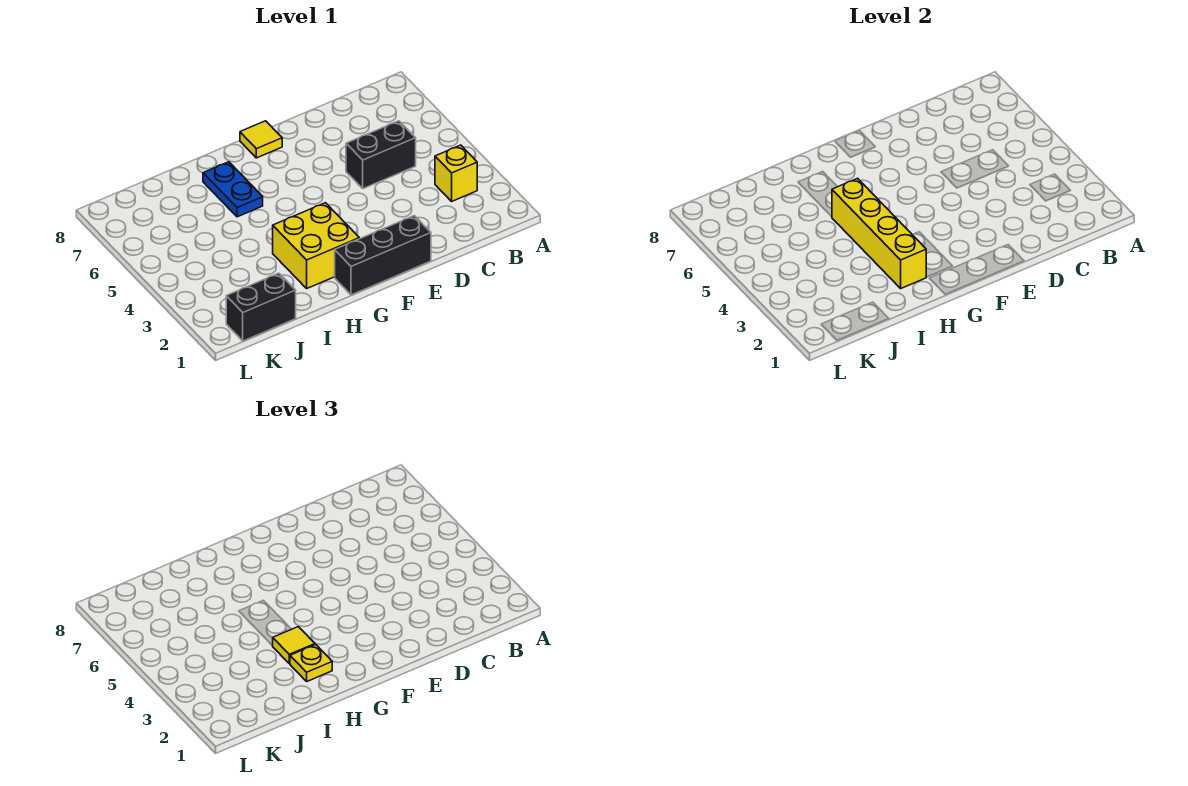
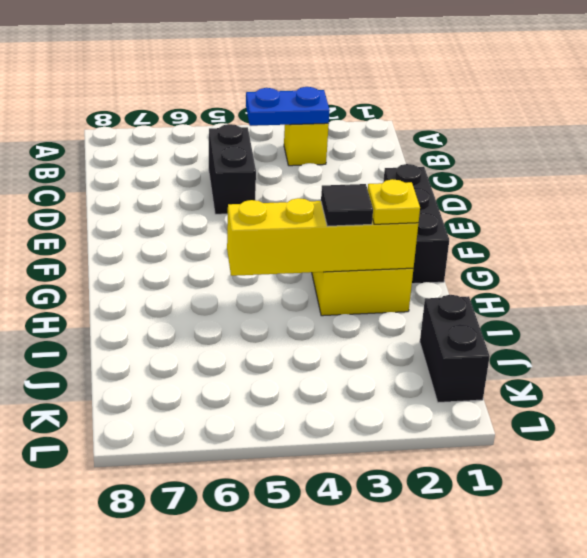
yellow 1x1 tile [240,121,282,158] -> none
yellow 1x1 tile [273,627,315,664] -> black 1x1 tile [321,184,373,226]
blue 1x2 plate [203,162,263,217] -> blue 1x2 plate moved to [246,87,330,126]

